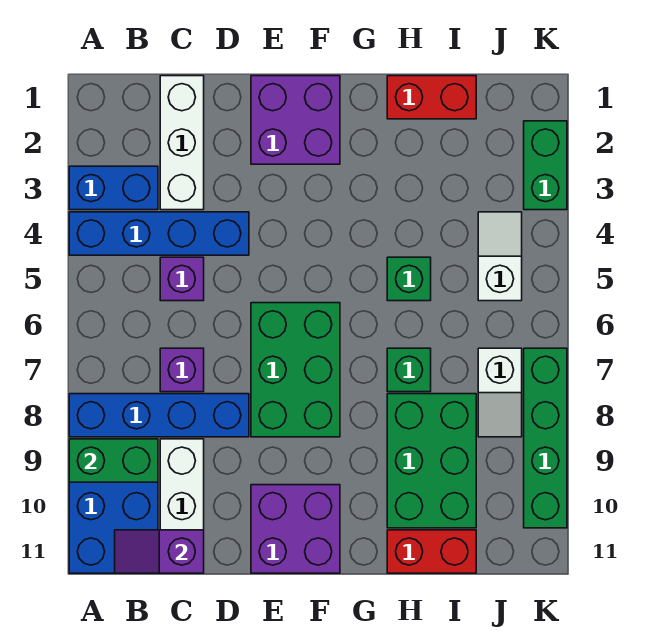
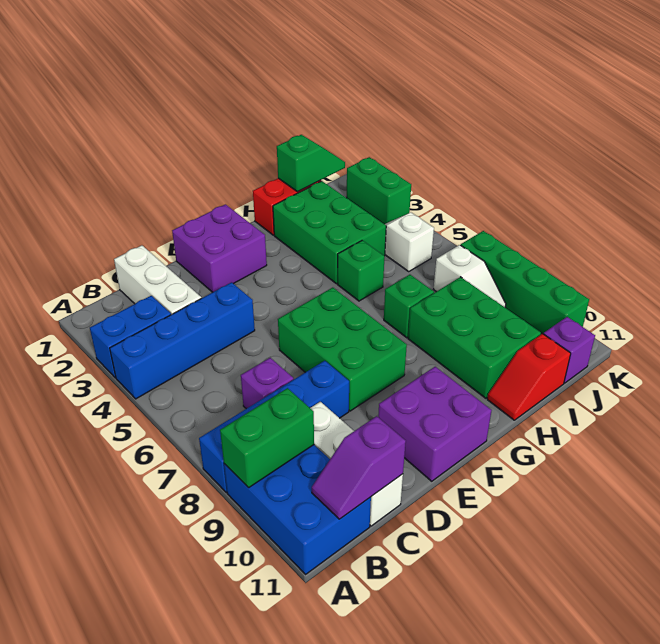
purple 1x1 brick [160,257,204,301] -> purple 1x1 brick moved to [544,317,595,383]
none -> green 2x3 brick [273,181,386,284]
red 1x2 brick [387,530,476,573] -> red 1x2 slope [487,334,571,420]
none -> green 1x2 slope [277,135,345,192]

